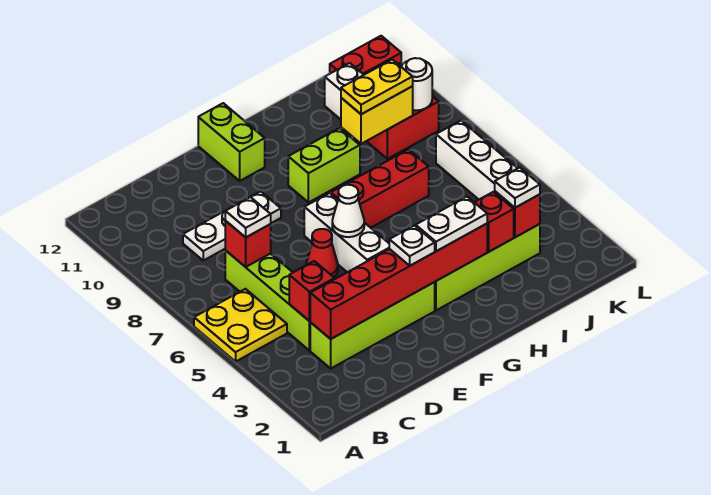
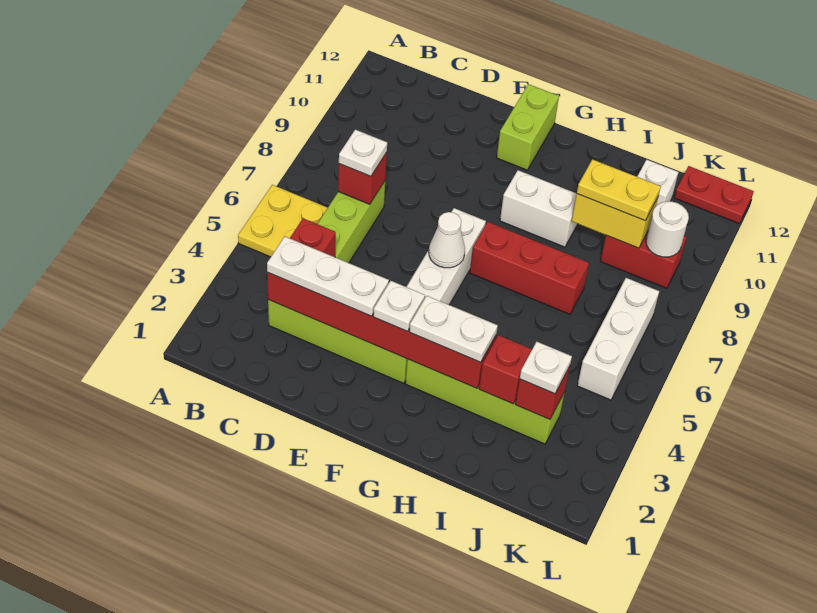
white 1x3 plate [183,191,281,260] -> white 1x3 plate moved to [267,237,389,316]
red 1x1 cone [306,229,338,277] -> none
lime 1x2 brick [288,128,360,203] -> white 1x2 brick [500,170,577,247]

